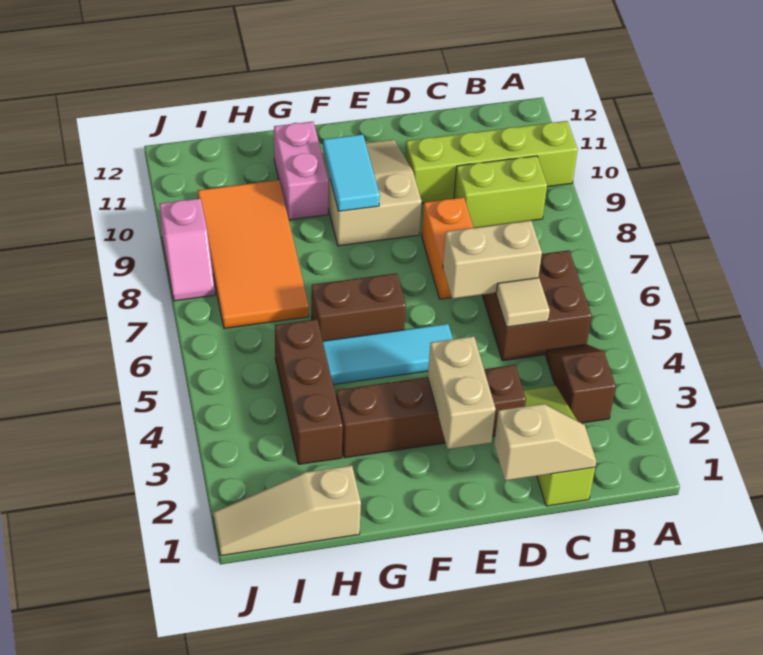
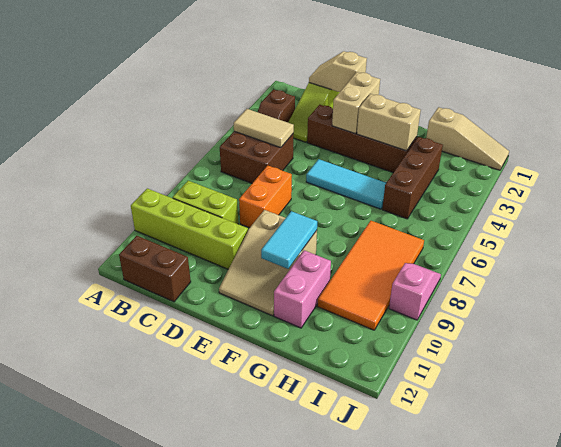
tan 1x1 tile [496,278,550,327] -> tan 1x2 tile [234,109,294,148]
tan 1x2 brick [443,221,542,299] -> tan 1x2 brick moved to [357,94,421,151]
brown 1x2 brick [311,273,406,341] -> brown 1x2 brick moved to [119,236,191,302]

